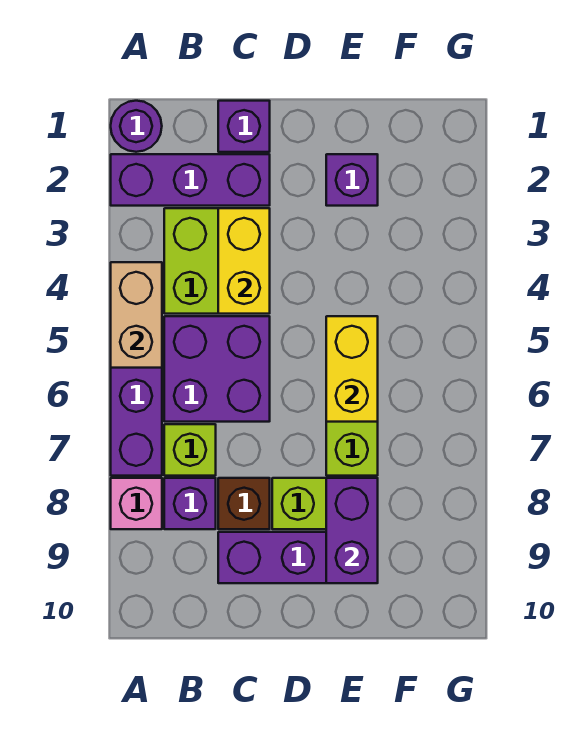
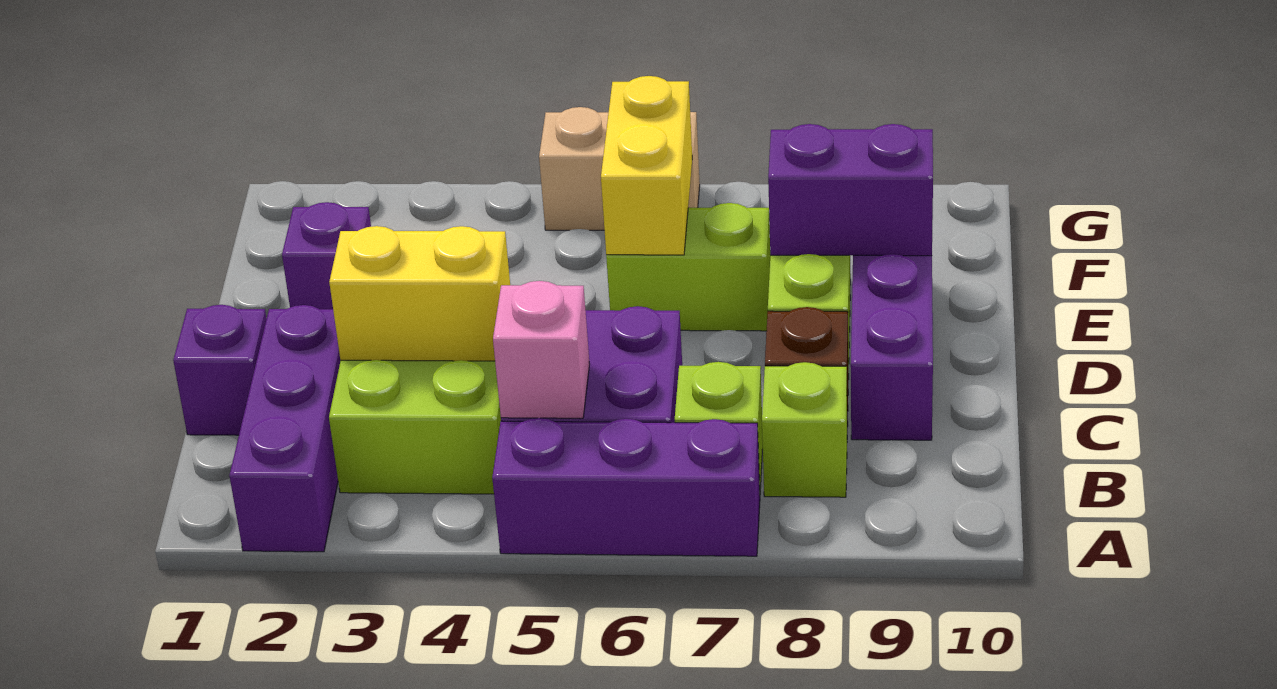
purple 1x1 round brick [111,101,162,152] -> none
tan 1x2 brick [111,262,162,368] -> tan 1x2 brick moved to [539,107,700,230]
pink 1x1 brick [111,478,162,529] -> pink 1x1 brick moved to [493,281,590,418]
purple 1x1 brick [164,478,216,529] -> lime 1x1 brick [762,362,847,497]
yellow 1x2 brick [326,316,378,422] -> yellow 1x2 brick turned to [601,76,692,255]

